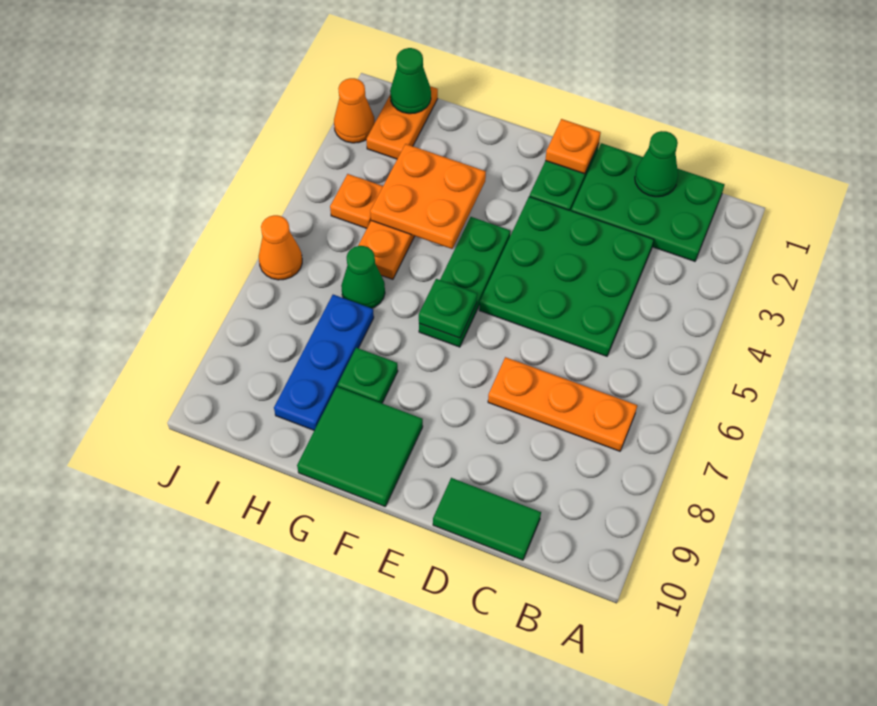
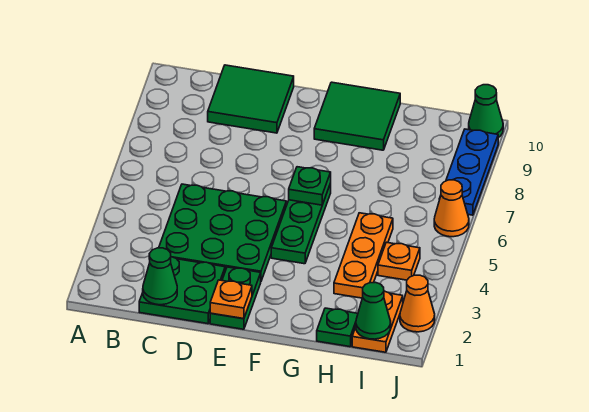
green 2x3 plate [571,143,725,261] -> green 2x2 plate [139,257,225,324]
orange 1x3 plate [488,357,637,451] -> none
green 1x2 tile [433,478,541,560] -> green 2x2 tile [208,65,294,133]
orange 2x2 plate [370,144,486,249] -> none
green 1x1 plate [338,348,398,403] -> green 1x1 plate moved to [317,308,358,347]
green 1x1 cone [341,246,385,308] -> green 1x1 cone moved to [469,85,503,138]
blue 1x3 plate [274,295,374,430] -> blue 1x3 plate moved to [439,129,498,215]

